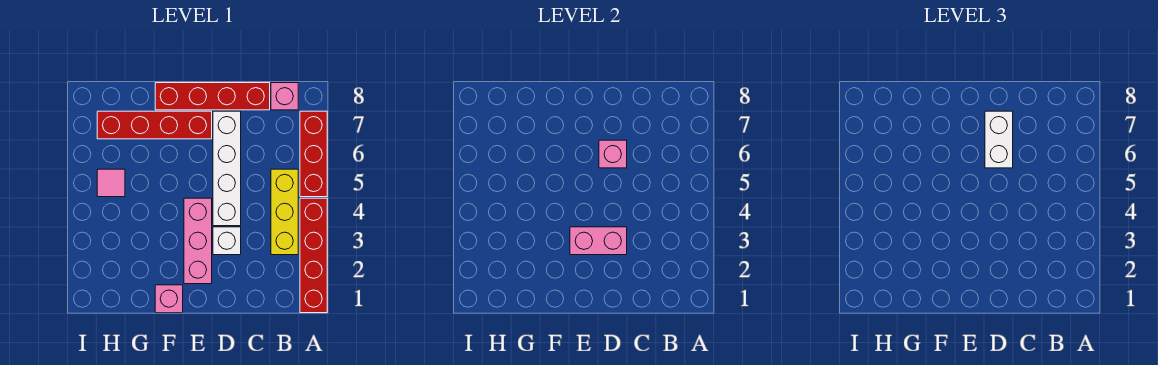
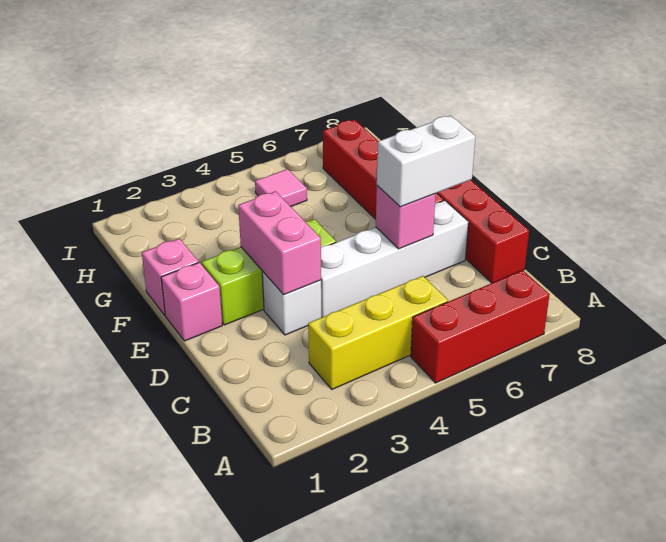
red 1x4 brick [300,198,327,313] -> none
pink 1x1 brick [271,83,298,110] -> pink 1x1 brick moved to [161,262,222,341]
pink 1x3 brick [184,198,212,284] -> lime 1x3 brick [202,219,336,325]

